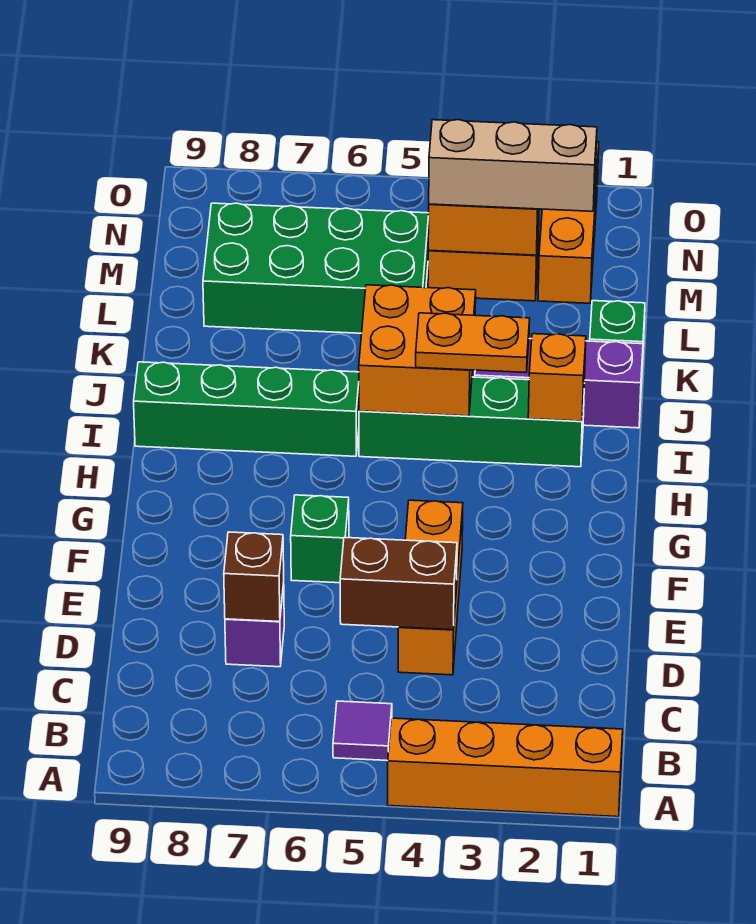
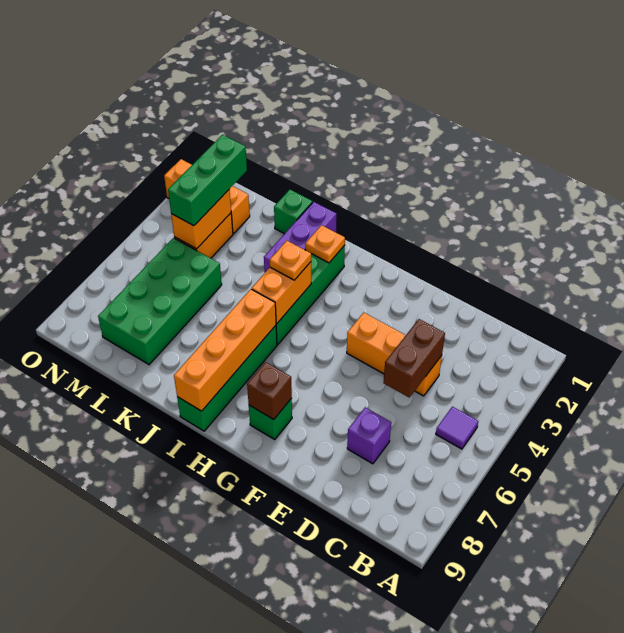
orange 1x4 brick [388,718,623,817] -> orange 1x4 brick moved to [174,289,276,411]
brown 1x1 brick [224,532,284,622] -> brown 1x1 brick moved to [247,362,292,420]
green 1x1 brick [291,495,349,583] -> green 1x1 brick moved to [249,398,292,439]
orange 1x1 brick [528,334,586,421] -> orange 1x1 plate [305,225,345,263]
orange 1x2 plate [416,313,530,373] -> orange 1x1 plate [270,241,311,280]
orange 2x2 brick [359,285,476,416] -> orange 1x2 brick [252,262,311,323]
tan 1x3 brick [429,120,597,211] -> green 1x3 brick [168,135,247,226]

